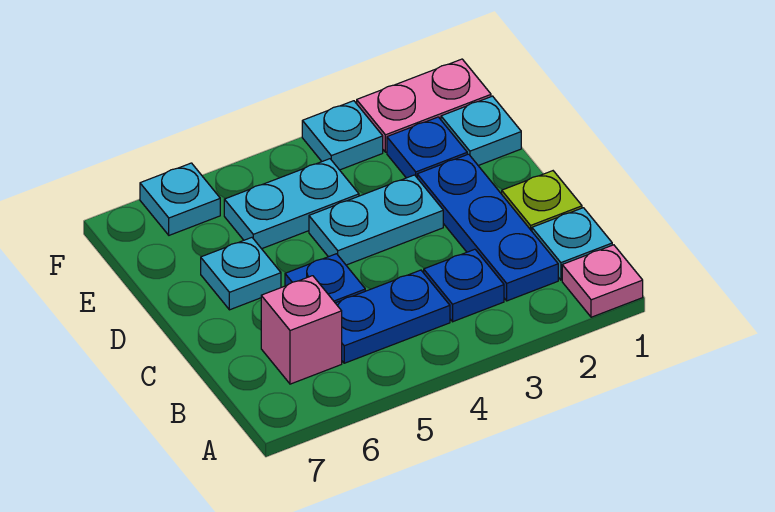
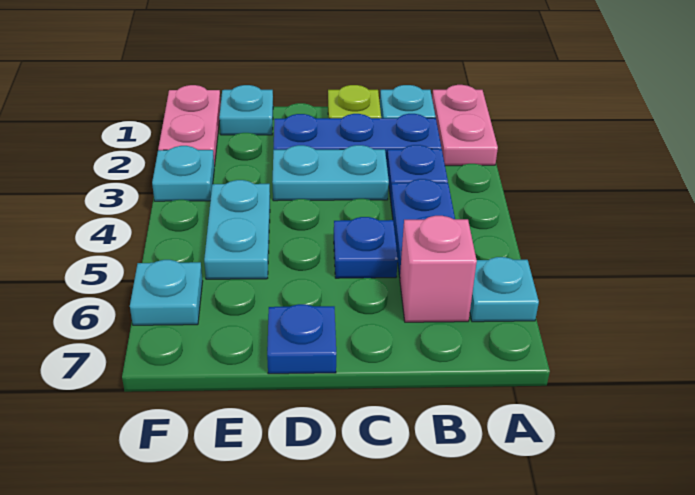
pink 1x1 plate [562,245,643,317] -> pink 1x2 plate [432,85,498,166]
cyan 1x2 plate [309,175,443,265] -> cyan 1x2 plate turned to [272,145,389,201]
cyan 1x1 plate [201,238,281,310] -> cyan 1x1 plate moved to [470,257,539,322]
blue 1x1 plate [387,117,467,178] -> blue 1x1 plate moved to [267,304,336,374]

